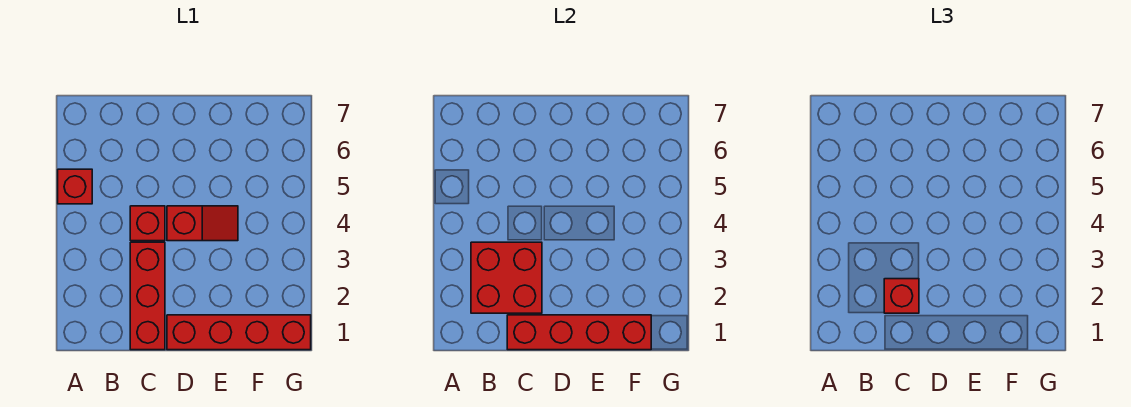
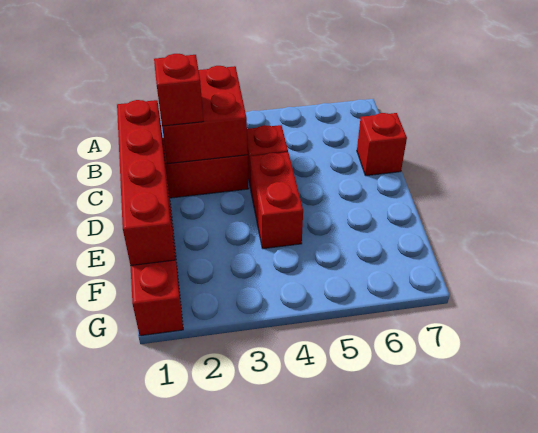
red 1x1 brick [58,169,92,204] -> red 1x1 brick moved to [357,113,407,176]
red 1x2 slope [167,206,238,241] -> red 1x2 brick [250,152,303,249]

